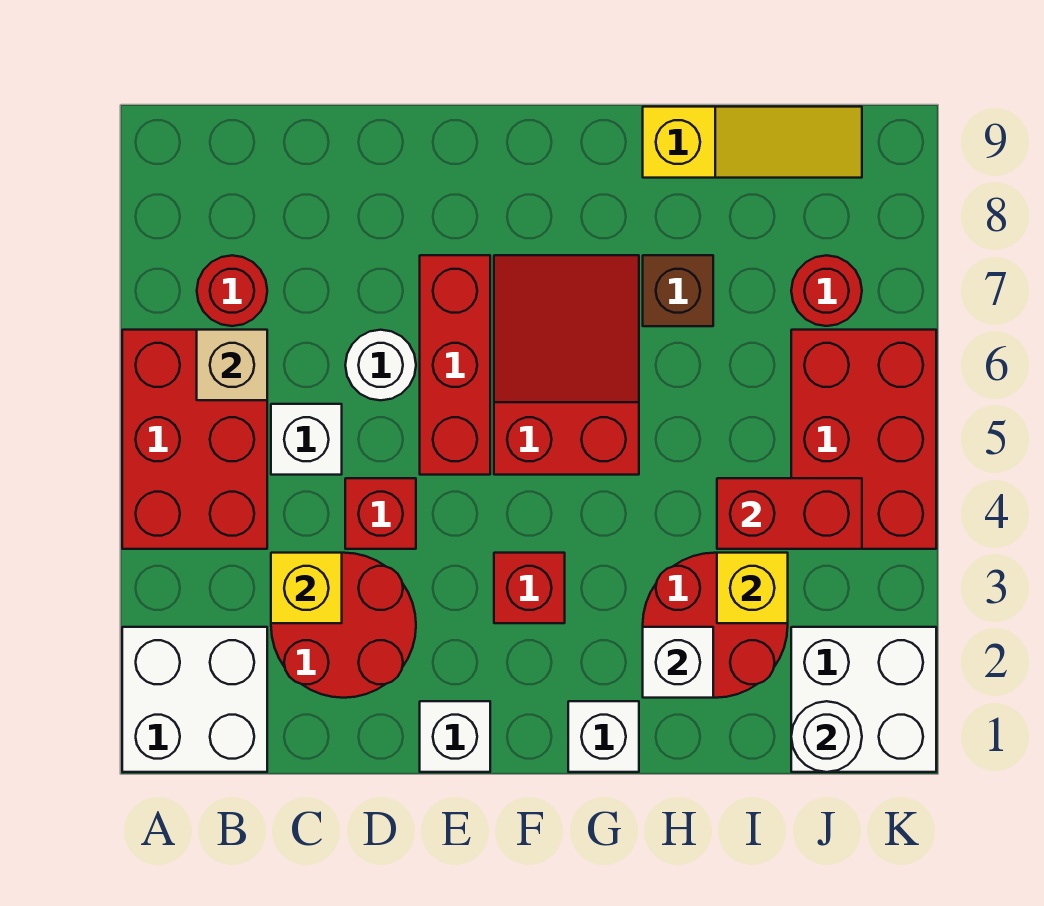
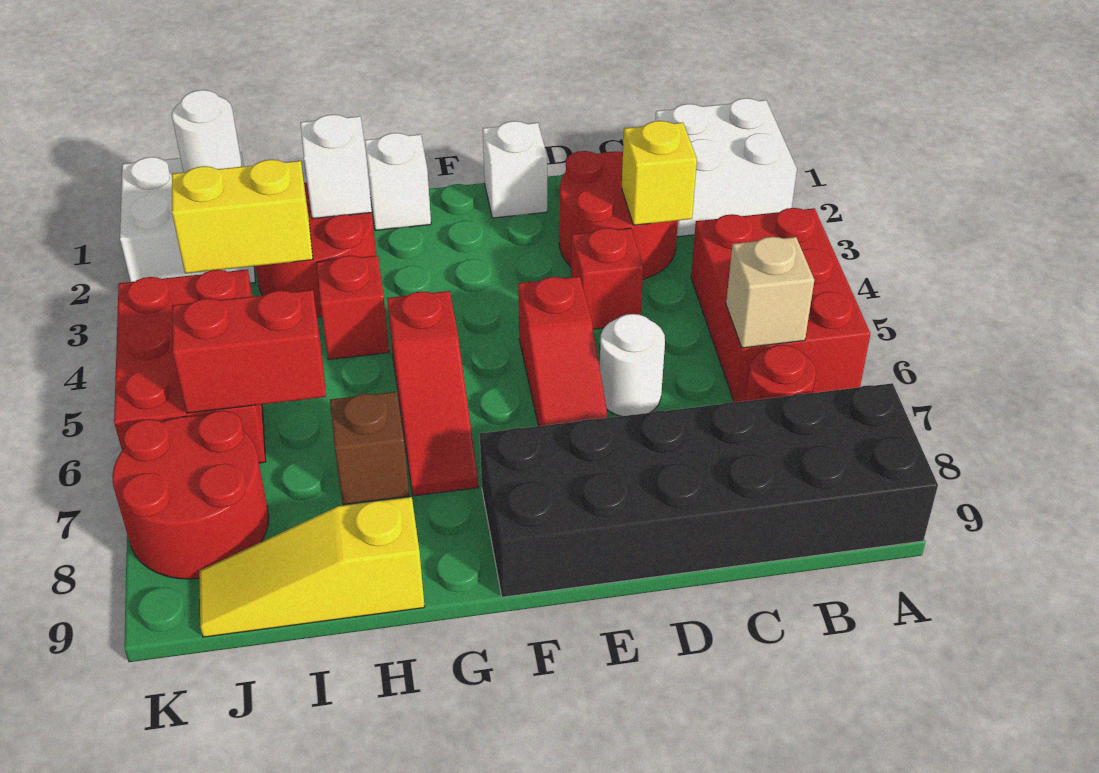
none -> black 2x6 brick [480,383,938,597]
white 1x1 brick [271,404,342,475] -> none
red 1x3 brick [420,255,490,475] -> red 1x3 slope [518,277,608,426]
red 1x1 brick [494,553,565,623] -> red 1x1 brick moved to [316,255,389,360]
red 2x3 slope [494,255,639,475] -> red 1x3 slope [387,291,478,496]
yellow 1x1 brick [717,553,788,623] -> yellow 1x2 brick [172,160,313,273]
red 1x2 brick [717,478,862,549] -> red 1x2 brick moved to [172,290,326,413]
red 1x1 round brick [791,255,862,326] -> red 2x2 round brick [112,411,269,579]

